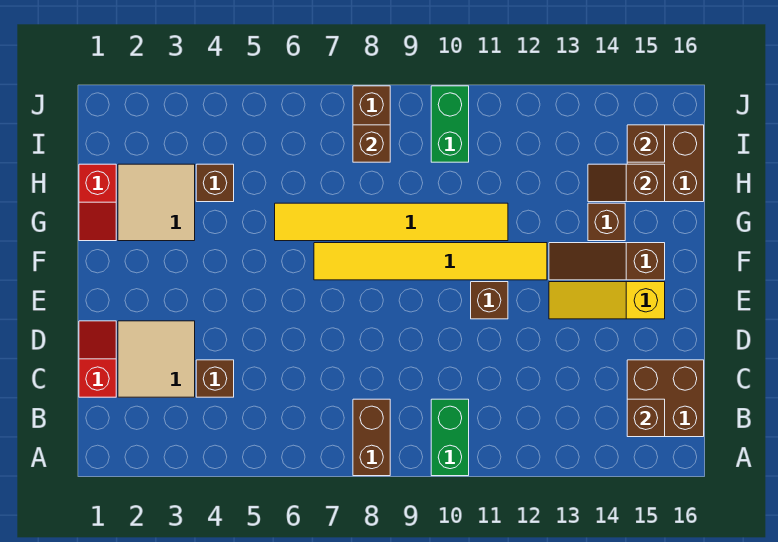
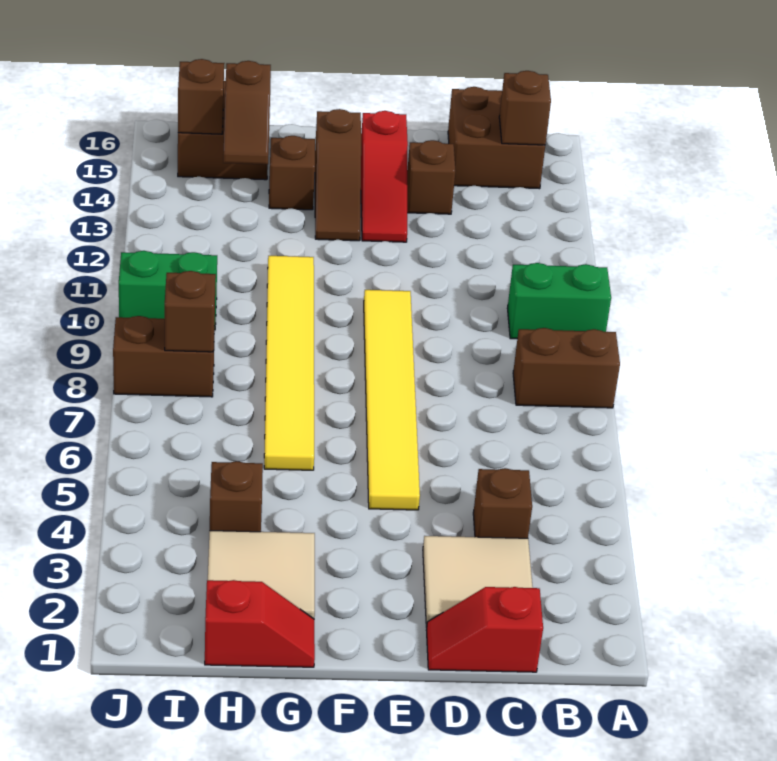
brown 1x1 brick [471,282,508,319] -> brown 1x1 brick moved to [407,140,455,214]
yellow 1x3 slope [549,282,665,319] -> red 1x3 slope [361,111,408,242]
yellow 1x6 tile [314,243,547,280] -> yellow 1x6 tile moved to [364,290,420,510]

